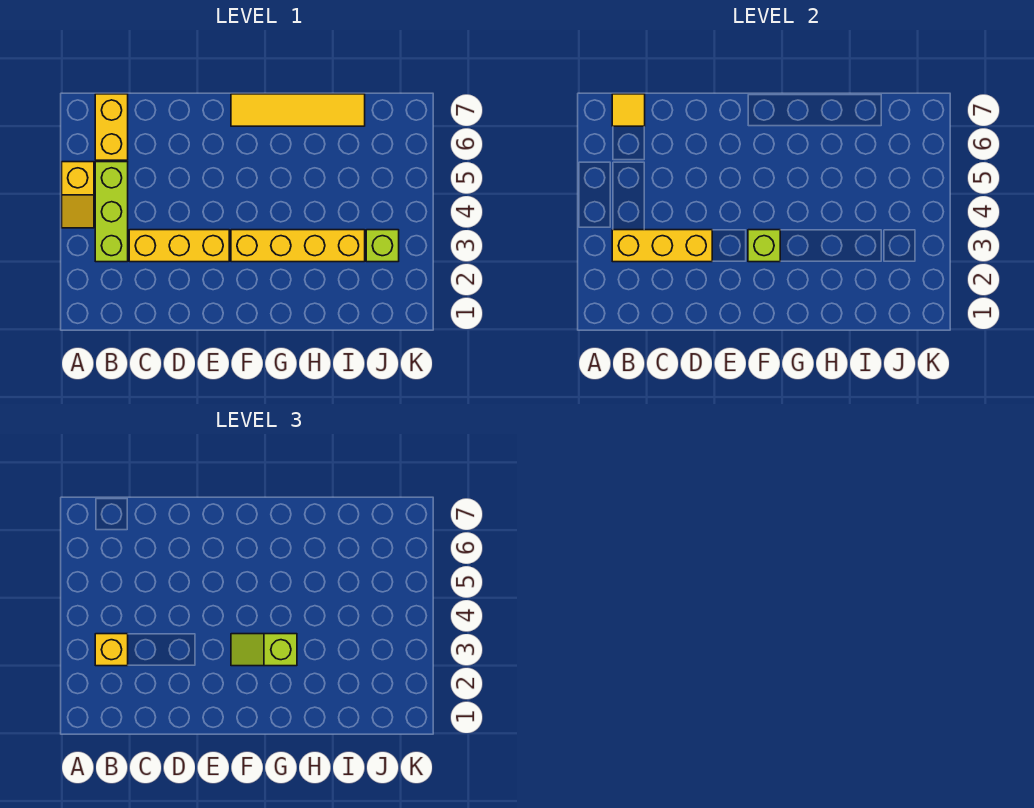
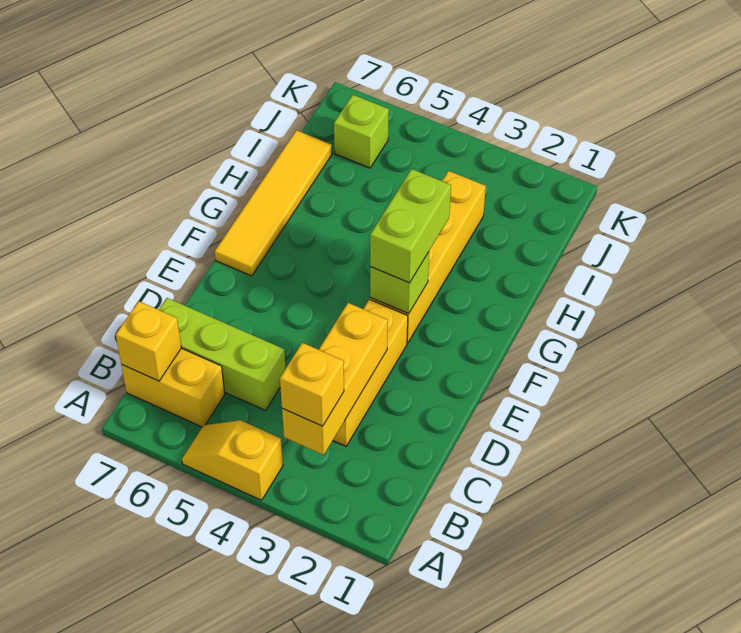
yellow 1x2 slope [62,162,94,228] -> yellow 1x2 slope turned to [182,420,283,500]
lime 1x3 brick [95,162,128,262] -> lime 1x3 brick moved to [159,298,286,410]
yellow 1x1 tile [612,94,645,126] -> yellow 1x1 brick [116,301,181,381]
lime 1x2 slope [231,634,297,666] -> lime 1x2 brick [370,169,451,283]
lime 1x1 brick [366,230,399,262] -> lime 1x1 brick moved to [334,95,389,168]

